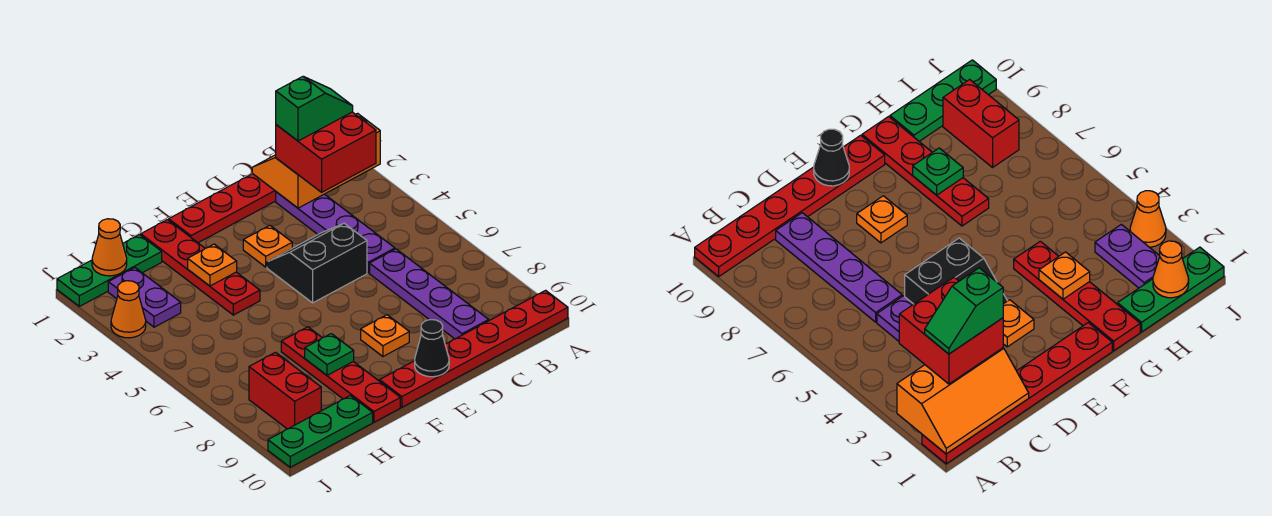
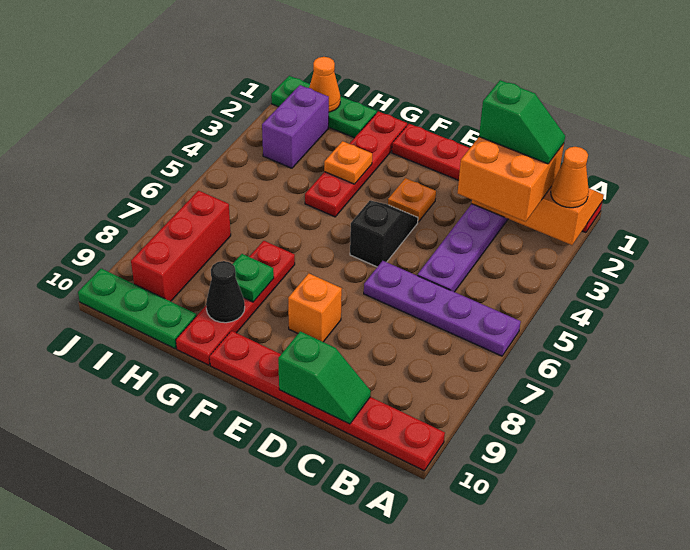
red 2x2 brick [276,112,376,192] -> orange 2x2 brick [458,137,564,222]
purple 1x4 plate [370,249,489,339] -> purple 1x4 plate turned to [364,261,521,356]
none -> green 1x2 slope [278,331,371,424]
black 2x2 slope [267,223,367,303] -> black 1x2 slope [350,201,418,267]
orange 1x1 plate [361,315,409,356] -> orange 1x1 brick [288,273,342,342]
black 1x1 cone [415,320,449,377] -> black 1x1 cone moved to [206,261,245,323]
purple 1x2 plate [108,268,181,327] -> purple 1x2 brick [262,85,329,168]
red 1x2 brick [249,352,321,429] -> red 1x3 brick [131,191,231,301]
orange 1x1 cone [111,281,146,338] -> orange 1x1 cone moved to [551,147,589,208]

